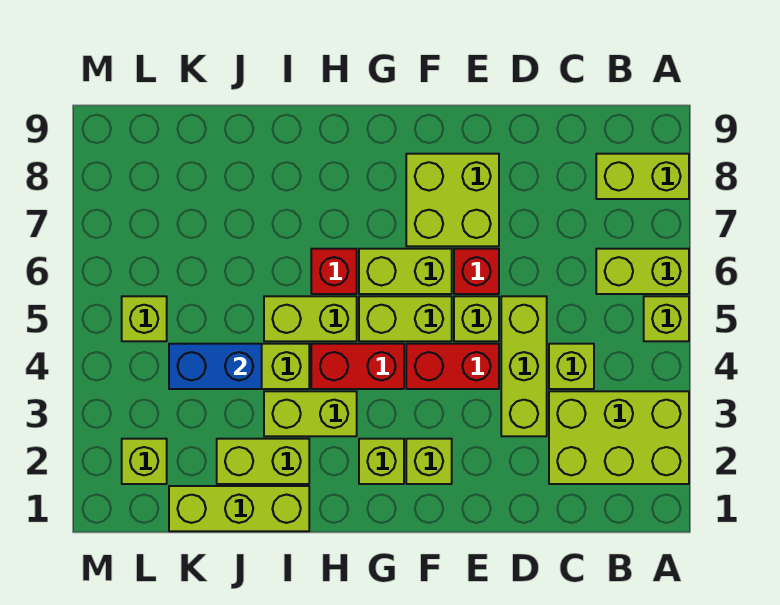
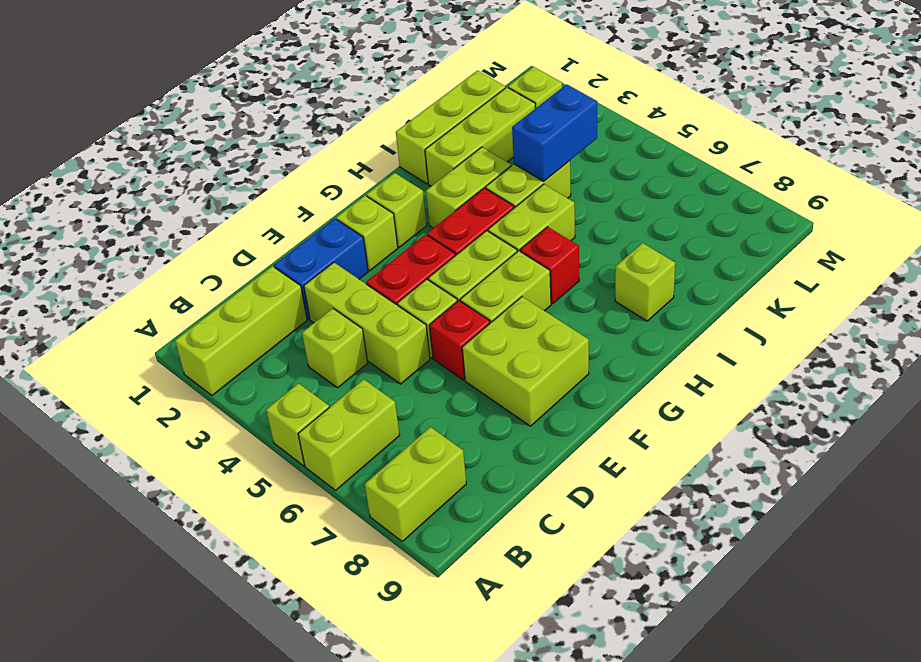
lime 2x3 brick [549,391,689,484] -> lime 1x3 brick [175,266,307,395]
none -> blue 1x2 brick [274,219,368,319]
lime 1x2 brick [217,439,309,484] -> lime 1x3 brick [425,87,536,186]
lime 1x1 brick [122,296,167,341] -> lime 1x1 brick moved to [615,243,675,321]

